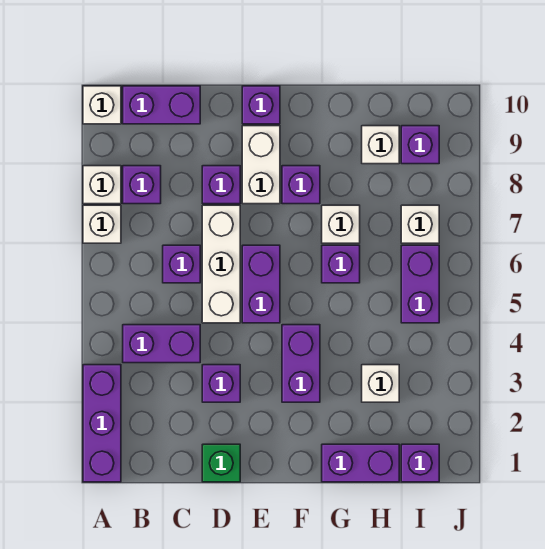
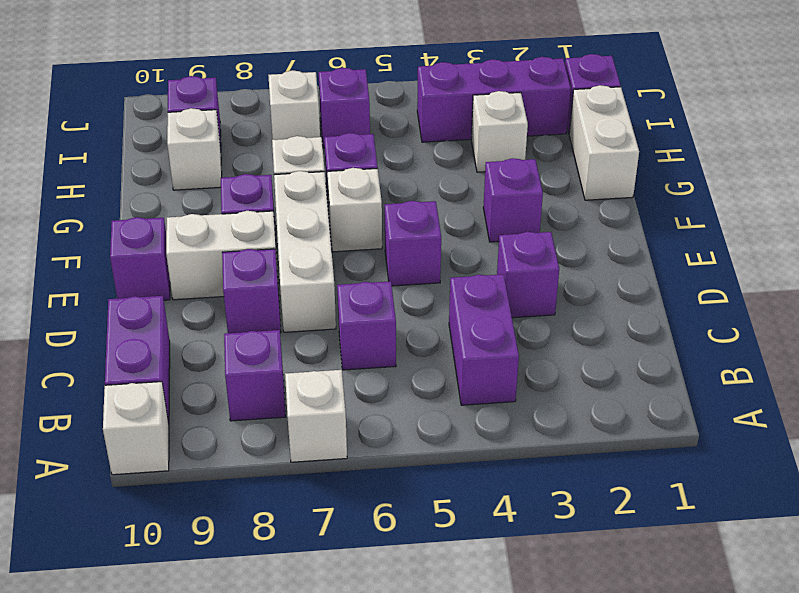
purple 1x3 brick [83,365,121,482] -> purple 1x3 brick moved to [417,57,571,142]
white 1x1 brick [83,166,121,204] -> white 1x1 brick moved to [327,168,382,252]
green 1x1 brick [202,444,240,482] -> none
white 1x3 brick [202,205,240,323] -> white 1x3 brick turned to [274,171,336,332]
purple 1x2 brick [242,245,280,323] -> purple 1x1 brick [385,201,441,286]
purple 1x2 brick [282,325,320,402] -> purple 1x1 brick [483,158,543,242]
purple 1x2 brick [322,444,399,482] -> white 1x2 brick [569,85,639,200]
purple 1x2 brick [401,245,439,323] -> purple 1x1 brick [318,68,370,148]

